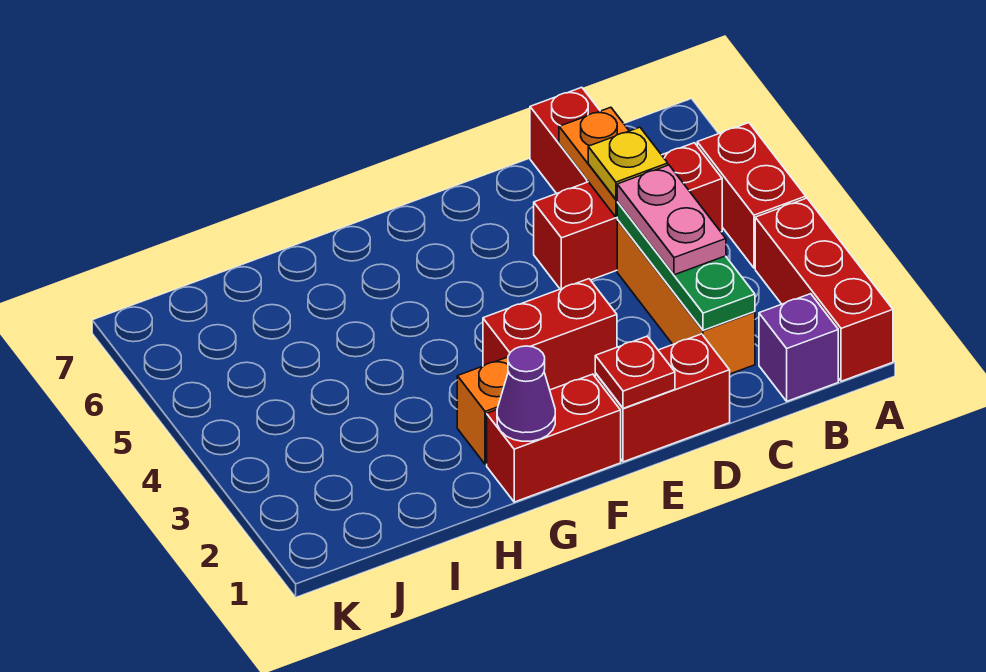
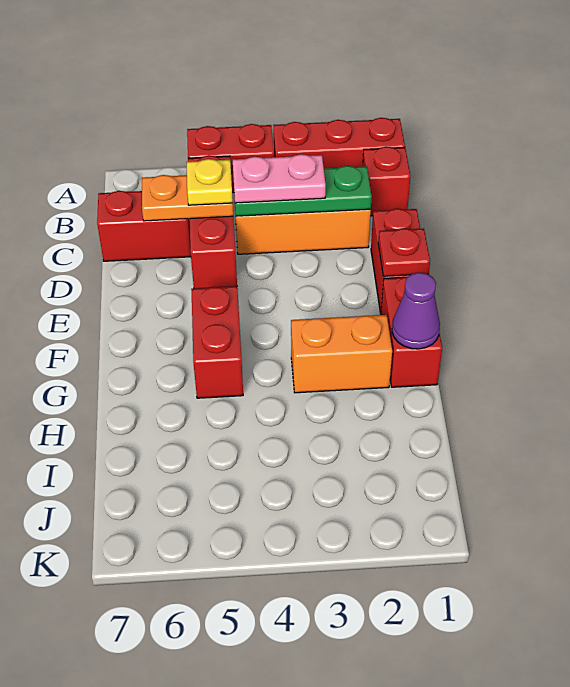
purple 1x1 brick [759,294,838,401] -> red 1x1 brick [363,147,411,216]
red 1x2 brick [483,279,617,390] -> red 1x2 brick moved to [191,286,243,398]
orange 1x1 brick [457,357,508,464] -> orange 1x2 brick [291,315,392,393]

